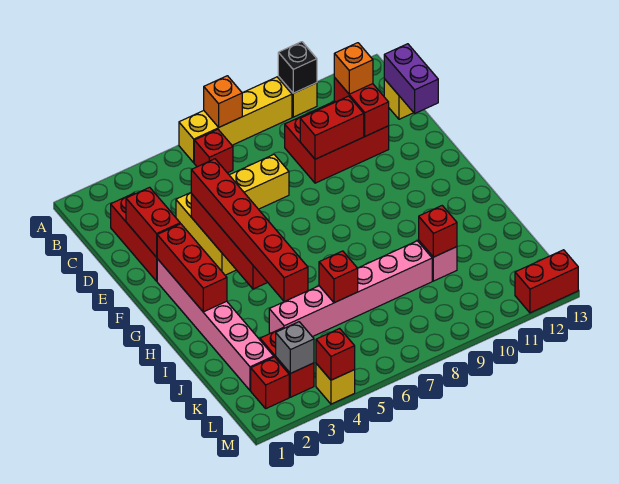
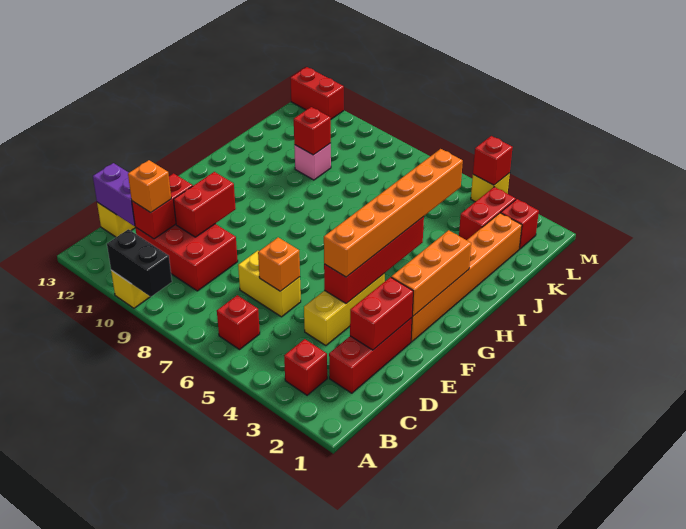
yellow 1x4 brick [179,77,292,163] -> none
orange 1x1 brick [204,76,242,127] -> orange 1x1 brick moved to [258,237,300,291]
black 1x1 brick [278,42,317,93] -> black 1x2 brick [107,229,172,297]
purple 1x2 brick [384,44,438,113] -> purple 1x2 brick turned to [93,163,135,226]
red 1x2 brick [300,96,364,159] -> red 1x2 brick turned to [173,172,236,237]
red 1x6 brick [191,159,308,302] -> orange 1x6 brick [324,149,463,277]
pink 1x6 brick [157,259,274,390] -> orange 1x6 brick [411,213,522,342]
red 1x3 brick [157,224,227,312] -> orange 1x3 brick [391,230,471,316]
pink 1x6 brick [269,241,432,337] -> none
red 1x1 brick [319,251,358,303] -> red 1x1 brick moved to [284,339,327,395]
grey 1x1 brick [276,322,314,373] -> none

